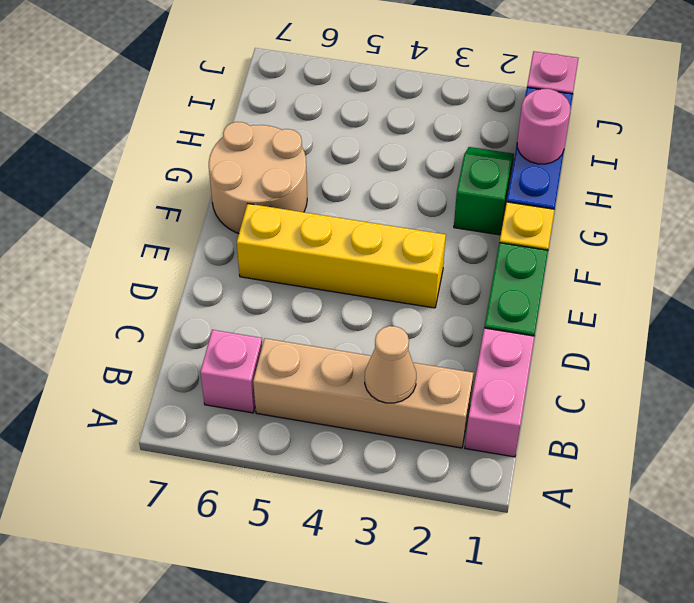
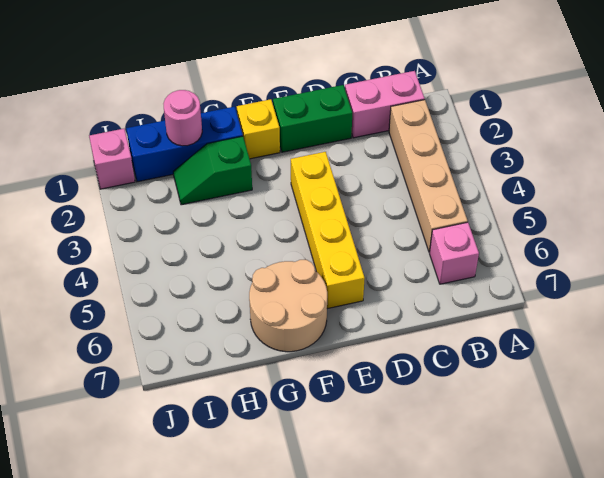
tan 1x1 cone [365,326,416,403] -> none

